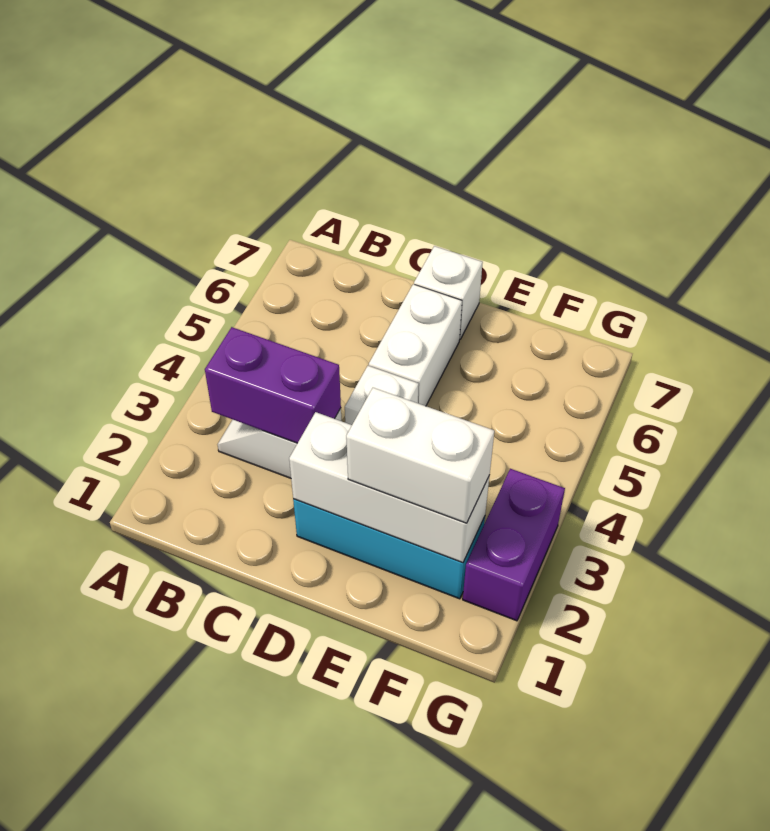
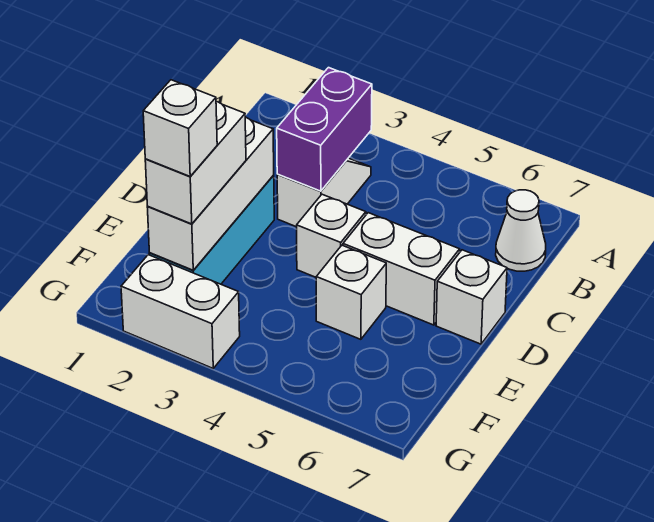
none -> white 1x1 cone [496,190,546,271]
none -> white 1x1 brick [316,245,386,339]
none -> white 1x1 brick [143,80,217,176]
purple 1x2 brick [463,469,565,621] -> white 1x2 brick [121,255,240,368]

